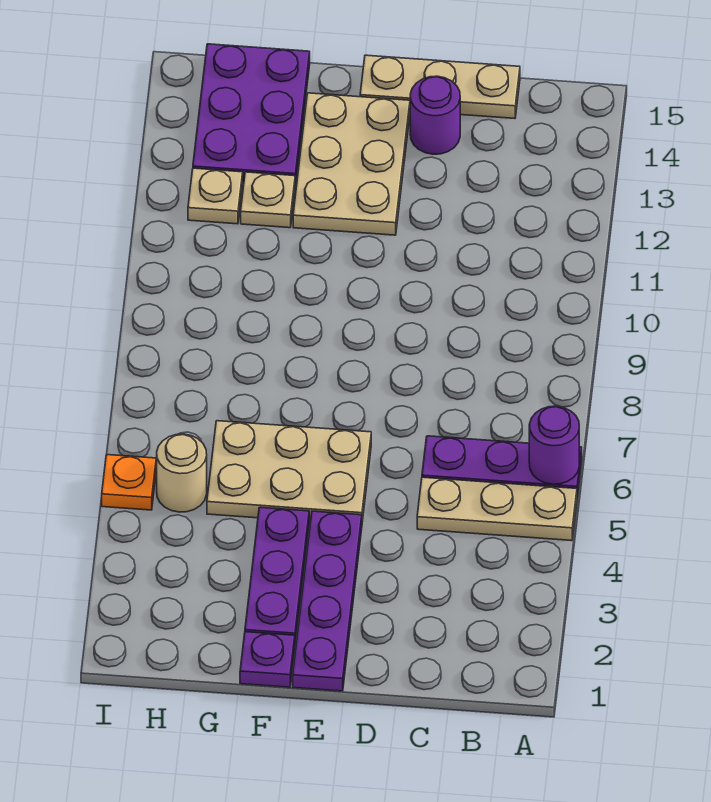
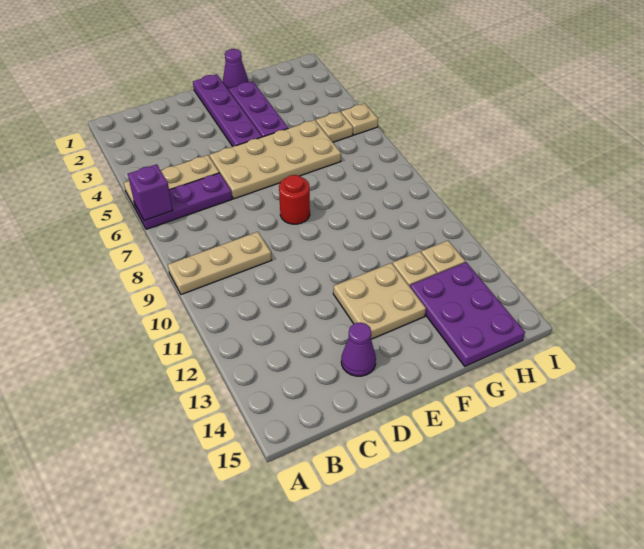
purple 1x1 round brick [529,406,579,484] -> purple 1x1 brick [128,164,173,221]
tan 1x3 plate [360,55,520,118] -> tan 1x3 plate moved to [168,232,272,294]
purple 1x1 round brick [410,76,460,154] -> purple 1x1 cone [341,322,376,376]
tan 2x3 plate [207,421,371,522] -> tan 2x4 plate [210,120,341,199]
none -> red 1x1 round brick [279,175,310,224]
tan 2x3 plate [293,93,410,235] -> tan 2x2 plate [333,263,426,339]
purple 1x1 plate [240,632,295,687] -> purple 1x1 cone [223,49,248,90]
tan 1x1 round brick [157,434,207,512] -> tan 1x1 plate [316,112,353,142]
orange 1x1 plate [102,455,156,510] -> tan 1x1 plate [341,103,378,135]

